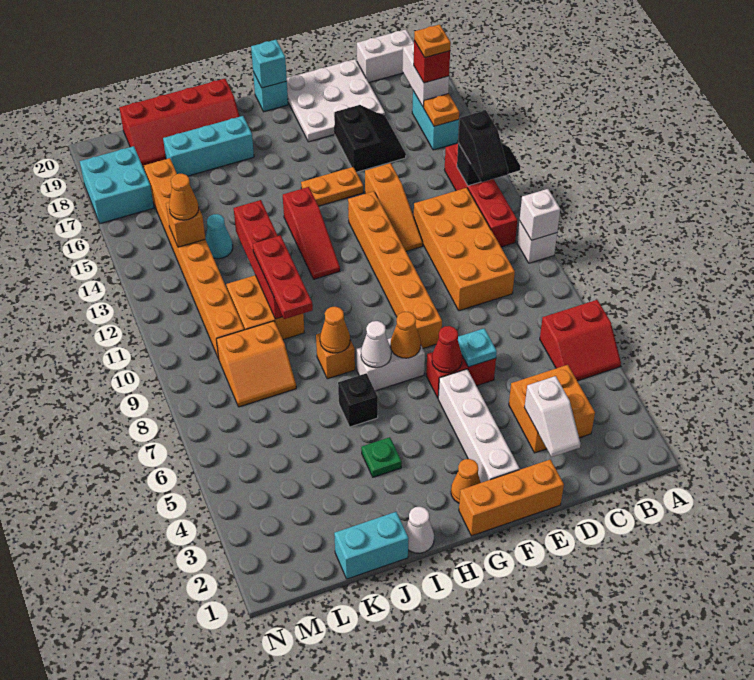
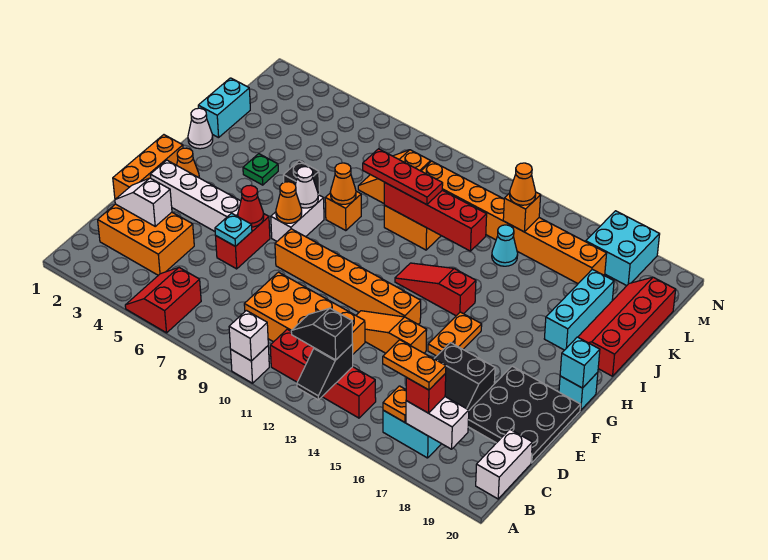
orange 1x1 plate [414,24,451,58] -> orange 1x2 plate [383,340,446,390]
orange 2x2 brick [509,365,595,453] -> orange 2x3 brick [98,204,194,275]
white 3x3 plate [287,59,385,142] -> black 3x3 plate [468,366,581,463]

